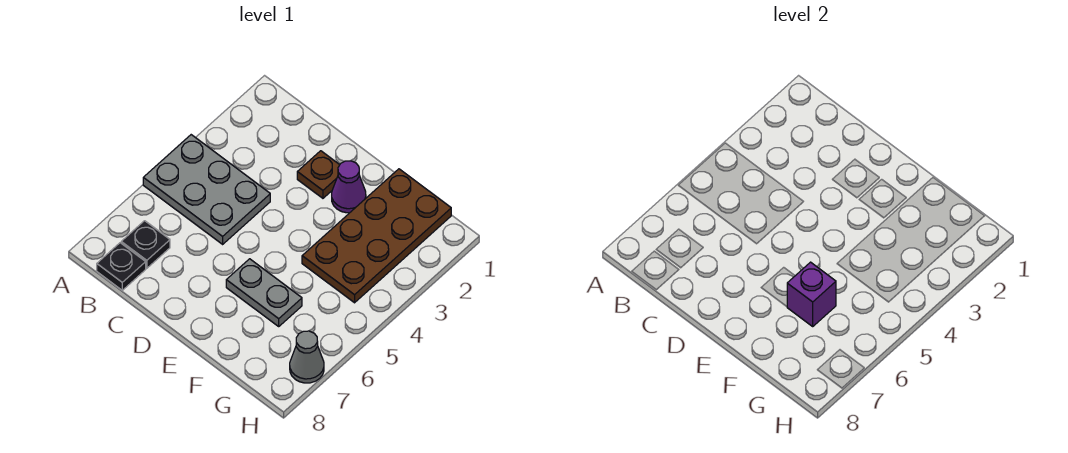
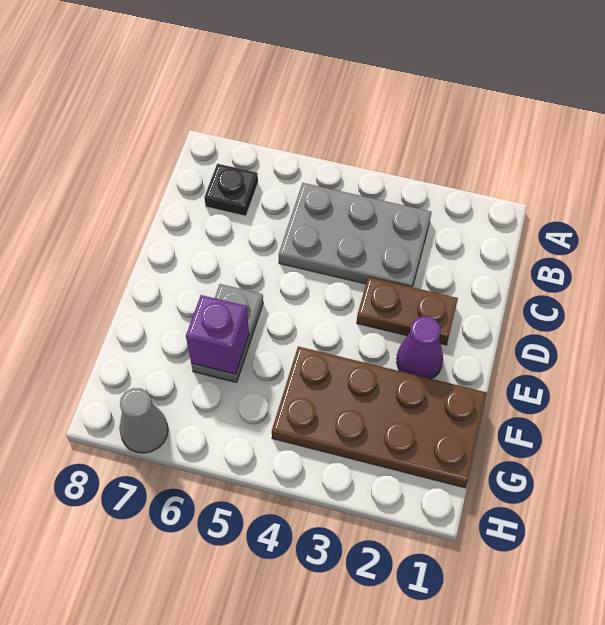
grey 2x3 plate [143,135,270,244] -> grey 2x3 plate turned to [279,183,431,287]
black 1x1 plate [97,243,146,290] -> none
brown 1x1 plate [297,151,339,198] -> brown 1x2 plate [357,277,458,345]

